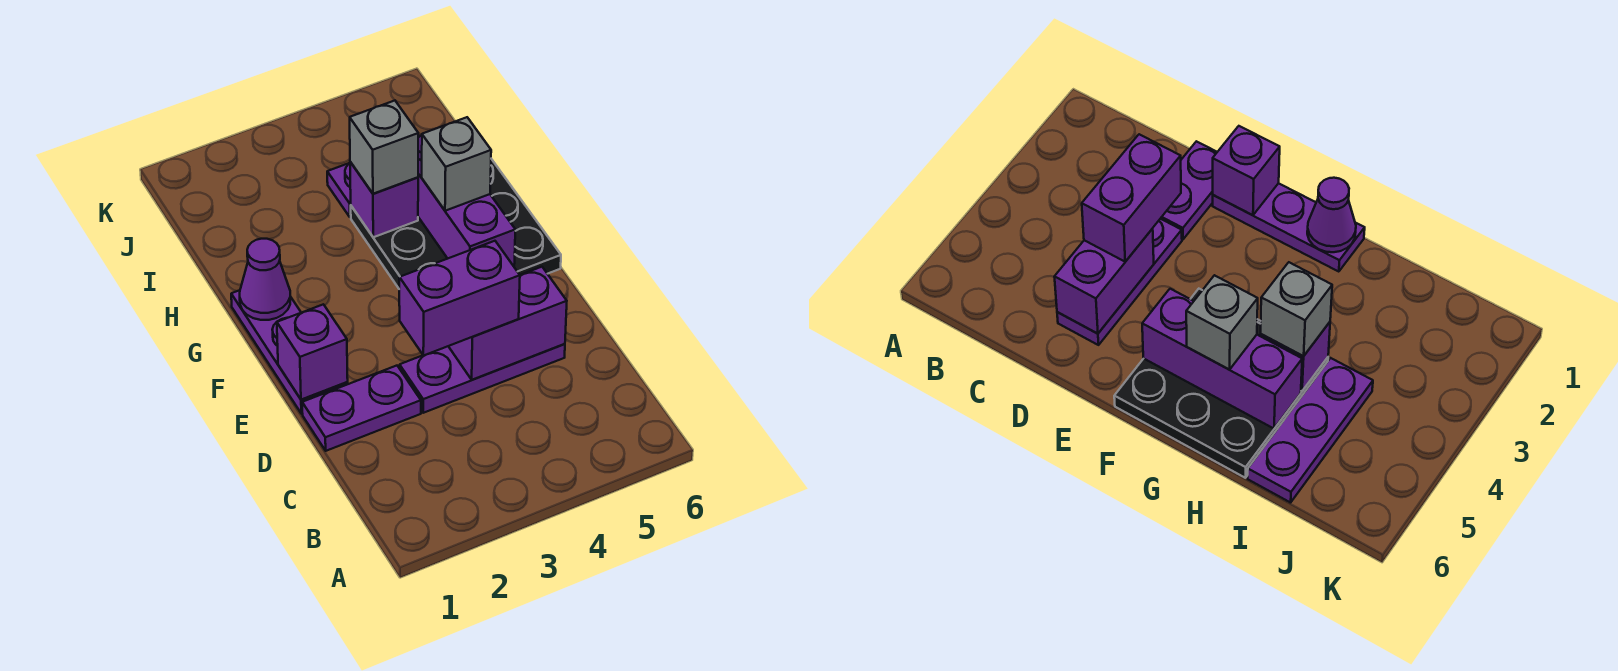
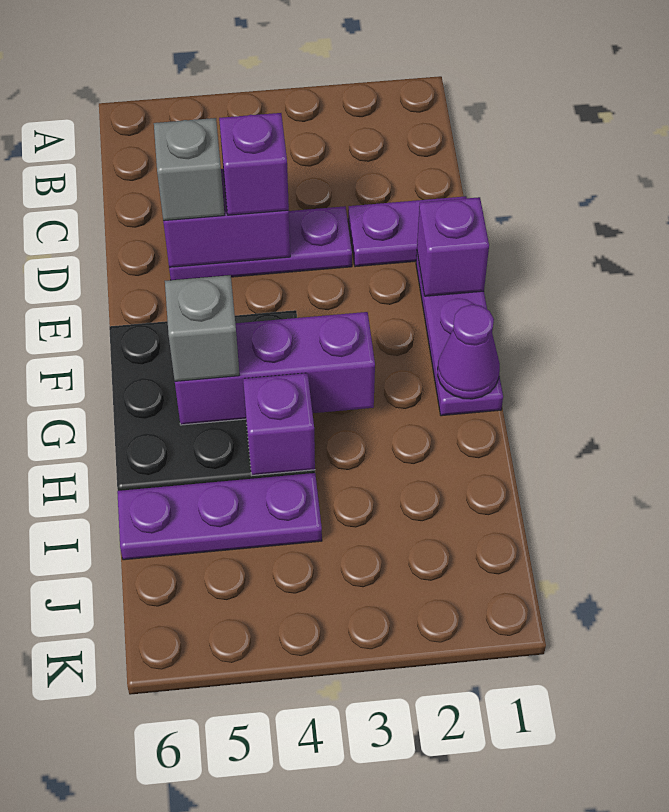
purple 1x2 brick [399,241,520,356] -> purple 1x1 brick [219,113,289,215]
purple 1x3 brick [418,135,515,266] -> purple 1x3 brick turned to [175,312,375,425]
grey 1x1 brick [350,101,418,194] -> grey 1x1 brick moved to [154,118,224,221]

